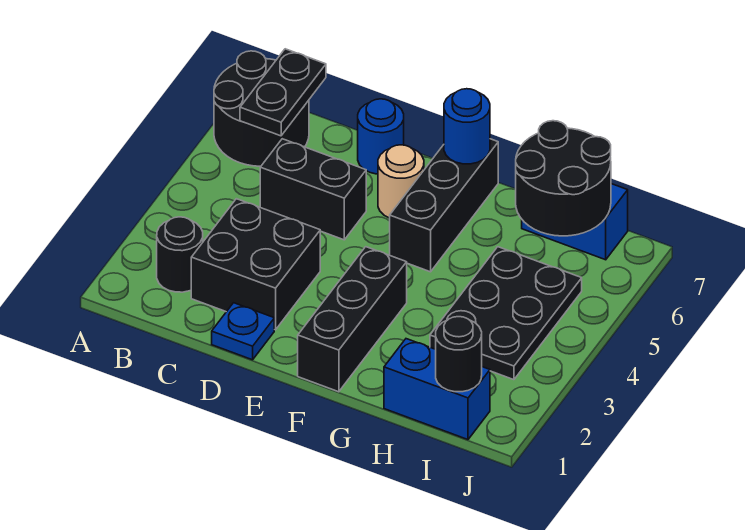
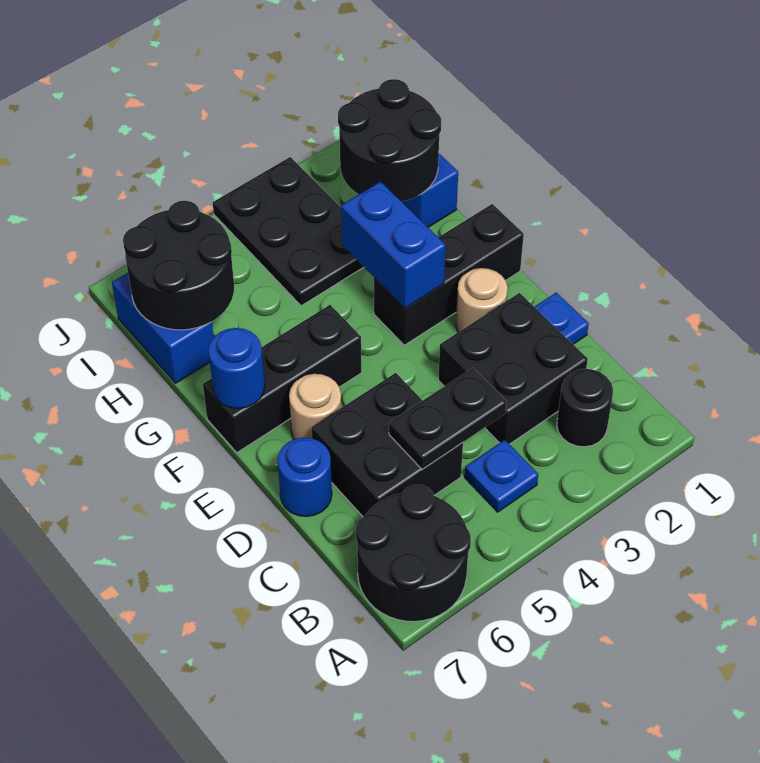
none -> blue 1x1 plate [465,440,538,512]
black 1x2 plate [240,49,326,136] -> black 1x2 plate moved to [389,368,507,469]
black 1x2 brick [260,139,366,240] -> black 2x2 brick [312,373,463,517]
none -> tan 1x1 round brick [456,268,508,332]
none -> blue 1x2 brick [341,182,446,308]
black 2x3 plate [430,247,582,380] -> black 2x3 plate turned to [213,157,363,306]
black 1x1 round brick [436,317,482,392] -> black 2x2 round brick [338,79,441,202]

